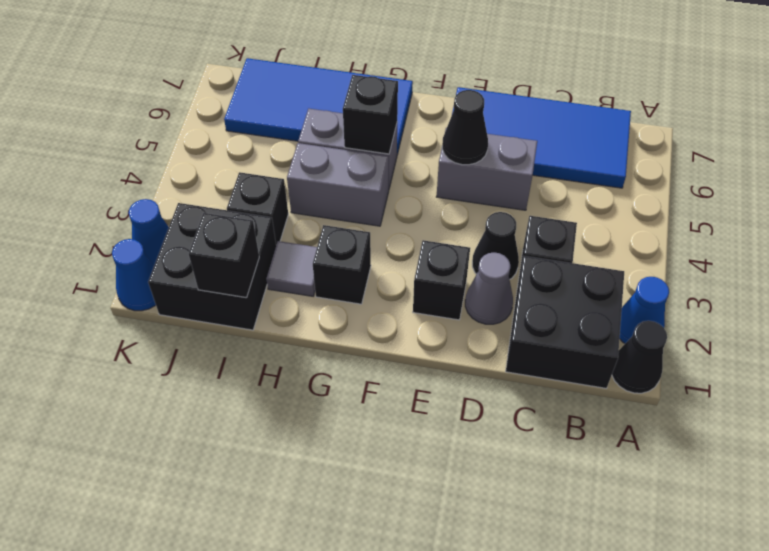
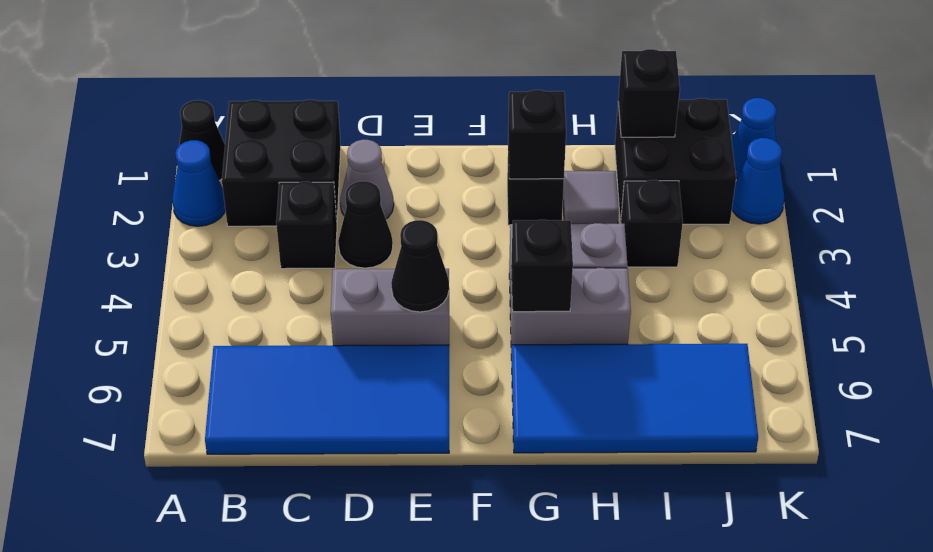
black 1x1 brick [413,240,470,320] -> black 1x1 brick moved to [508,90,566,179]

